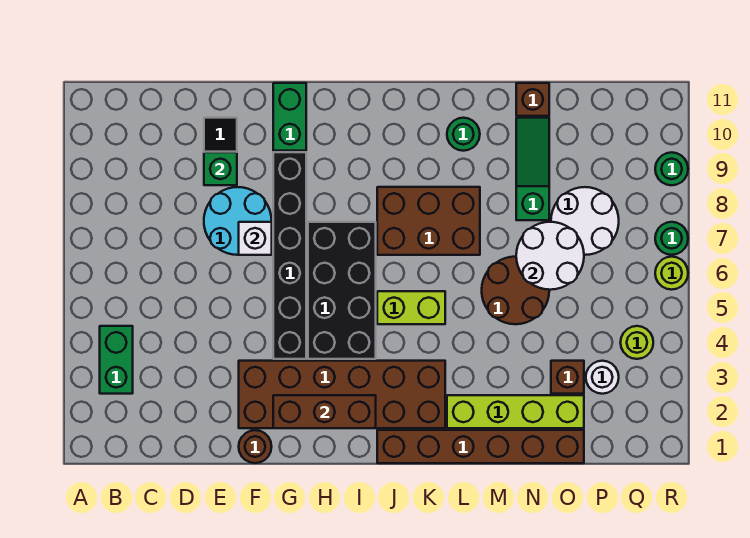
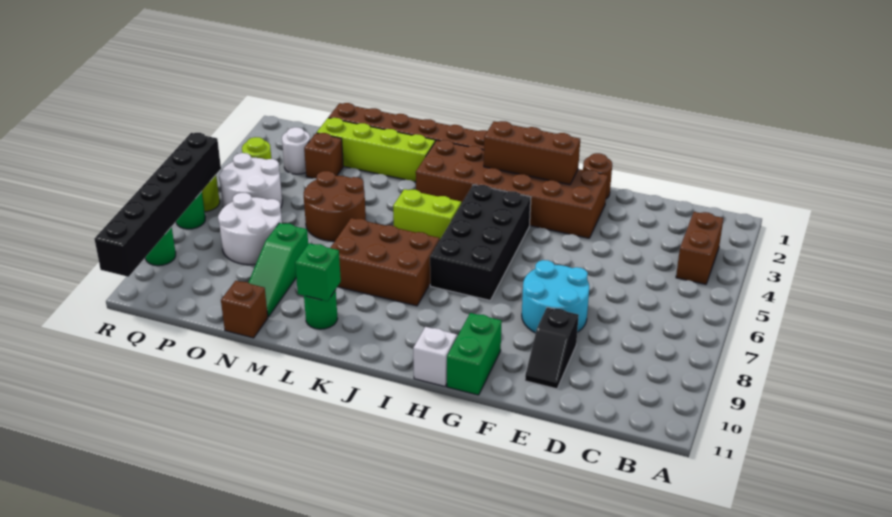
green 1x2 brick [100,326,133,394] -> brown 1x2 brick [676,212,724,284]
green 1x1 brick [204,152,237,185] -> green 1x1 brick moved to [295,243,341,301]
white 1x1 brick [239,222,272,255] -> white 1x1 brick moved to [413,327,457,387]
black 1x6 brick [273,152,306,359] -> black 1x6 brick moved to [95,133,221,277]
white 2x2 round brick [516,222,584,290] -> white 2x2 round brick moved to [219,153,282,208]

